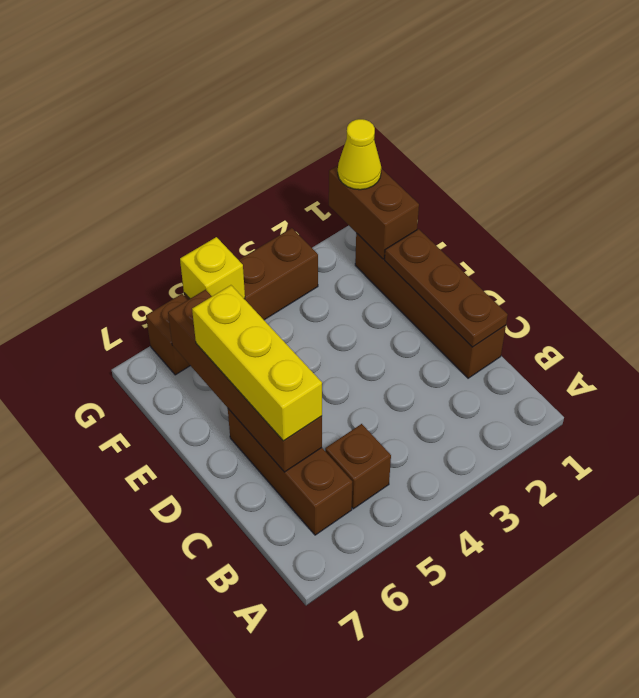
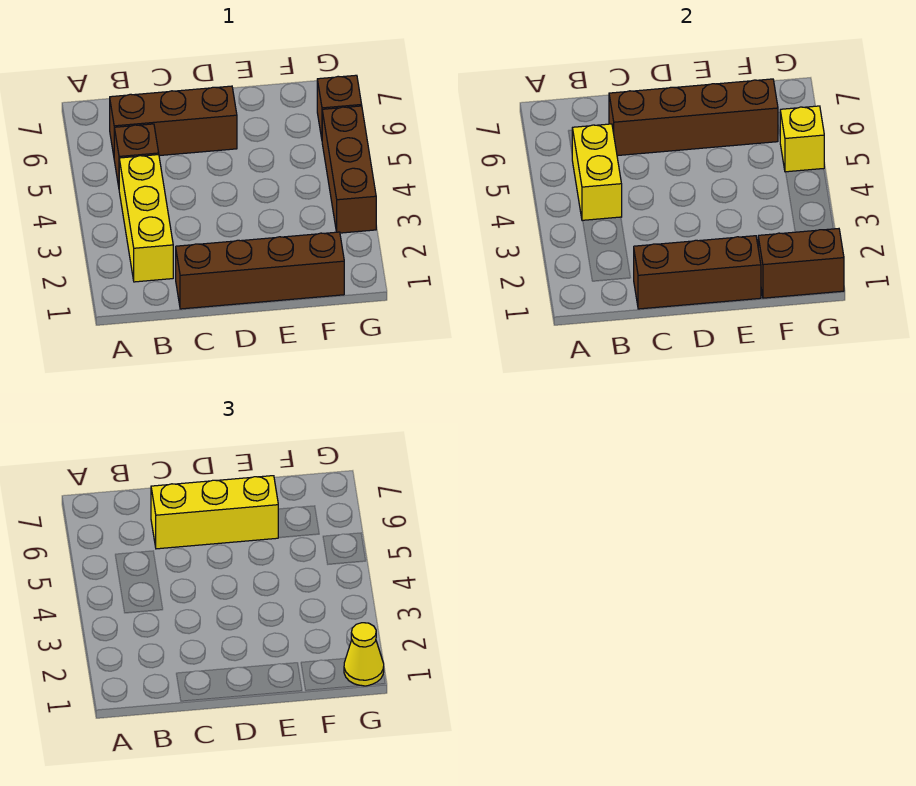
none -> yellow 1x3 brick [119,155,173,282]
none -> yellow 1x2 brick [572,124,622,221]
brown 1x3 plate [385,229,508,347] -> brown 1x3 brick [634,236,761,309]

